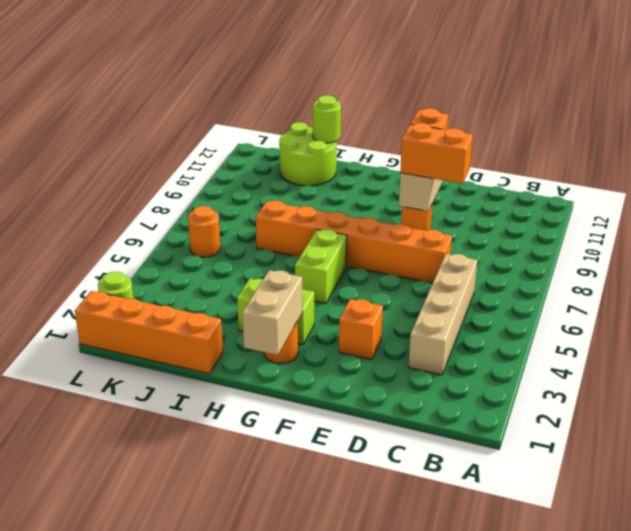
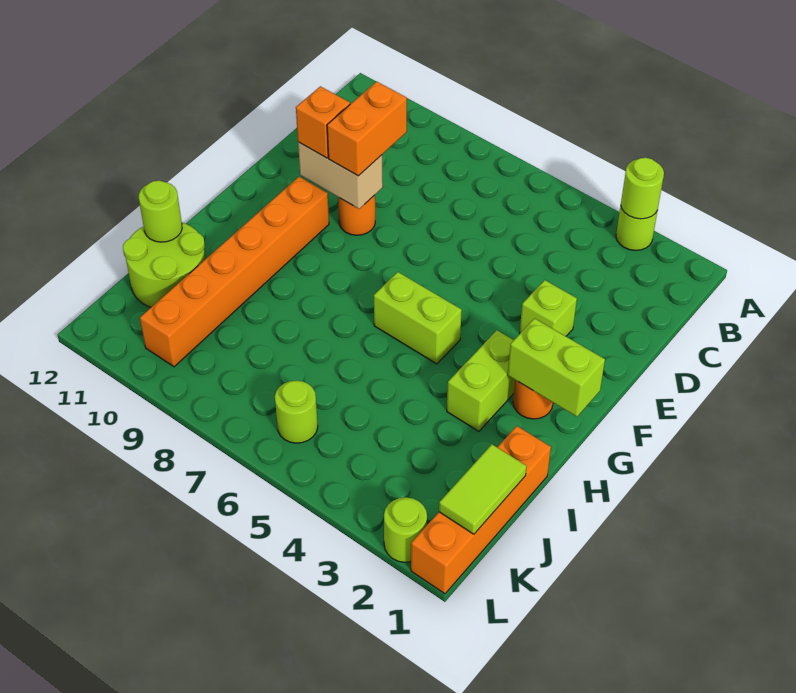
none -> lime 1x1 round brick [616,206,657,250]
none -> lime 1x1 round brick [621,158,664,219]
tan 1x4 brick [409,254,477,375] -> none
orange 1x6 brick [256,201,452,283] -> orange 1x6 brick moved to [140,177,329,367]
orange 1x1 brick [339,299,383,360] -> lime 1x1 brick [520,280,577,336]
tan 1x2 brick [242,270,303,355] -> lime 1x2 brick [508,318,605,416]
none -> lime 1x2 tile [439,444,527,534]
orange 1x1 round brick [188,206,220,257] -> lime 1x1 round brick [275,381,318,443]

